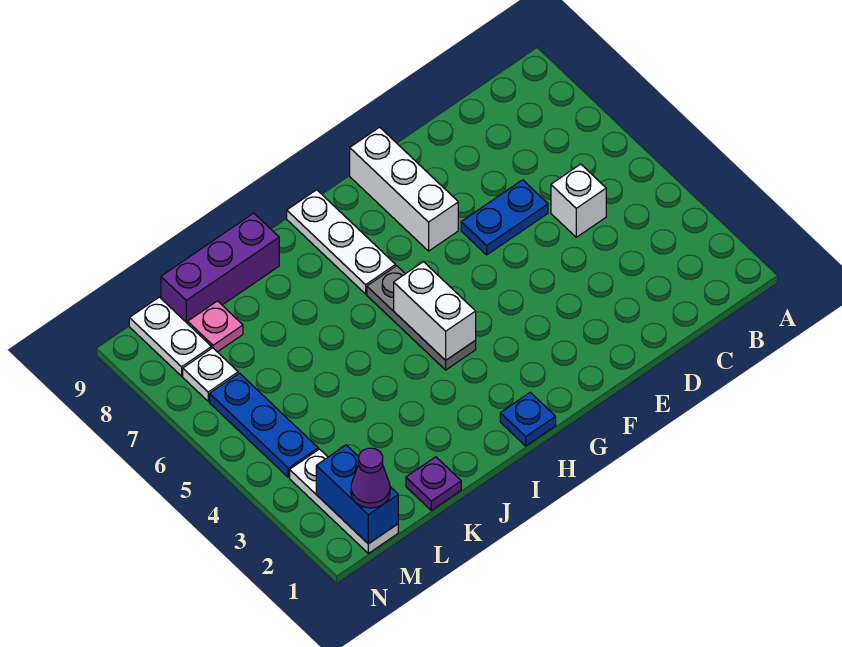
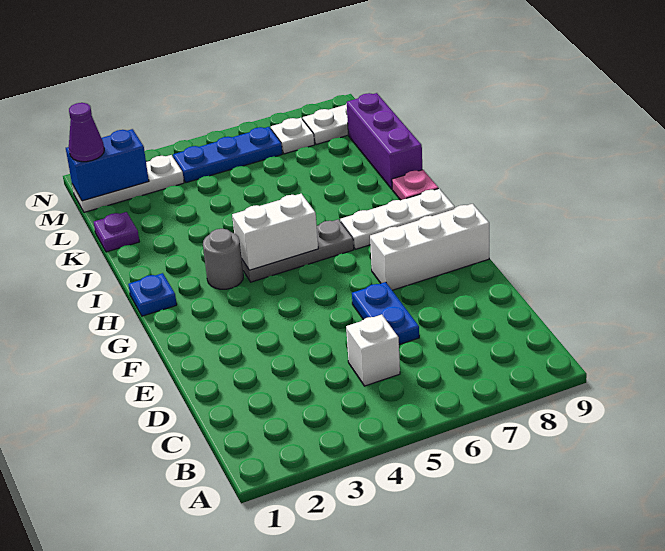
none -> grey 1x1 round brick [203,229,243,289]
pink 1x1 plate [188,301,243,352] -> pink 1x1 plate moved to [392,170,438,200]

